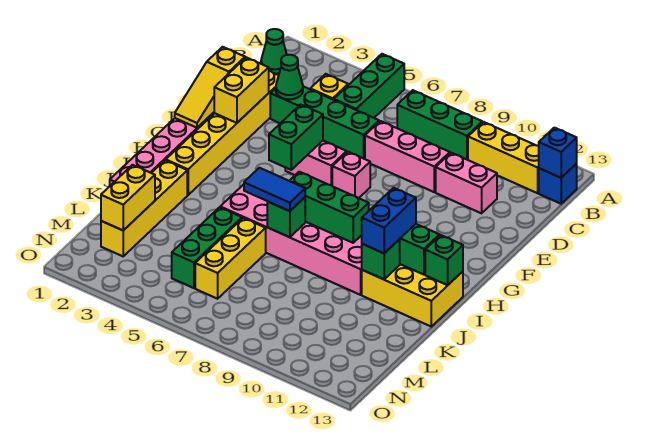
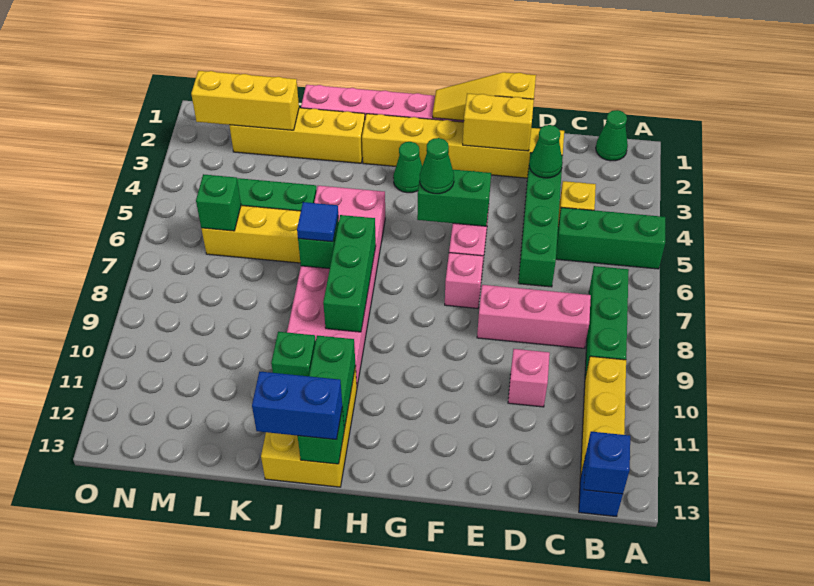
pink 1x3 brick [365,121,450,192] -> pink 1x3 brick turned to [477,285,591,348]
pink 1x2 brick [436,153,497,213] -> pink 1x1 brick [508,349,550,407]
none -> green 1x1 cone [420,138,454,194]
none -> green 1x1 cone [393,142,422,193]
blue 1x2 brick [362,188,416,253] -> blue 1x2 brick moved to [252,372,342,440]
blue 1x2 tile [244,168,305,211] -> blue 1x1 tile [297,202,338,242]
yellow 1x2 brick [101,165,155,230] -> yellow 1x3 brick [191,71,299,130]
none -> green 1x1 brick [196,174,241,231]

